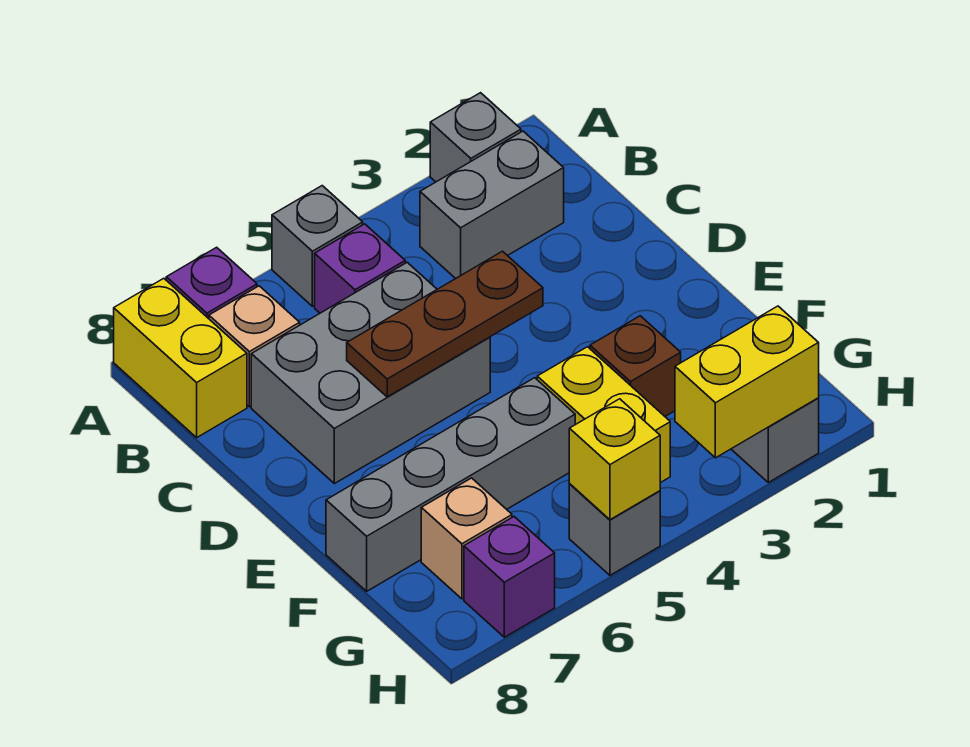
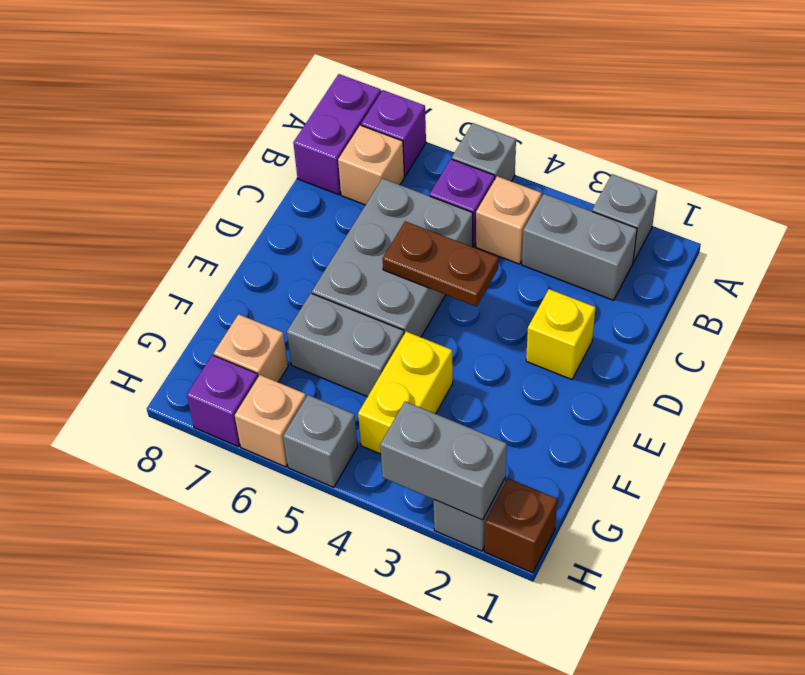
yellow 1x2 brick [114,278,247,437] -> purple 1x2 brick [293,74,381,195]
none -> tan 1x1 brick [476,176,542,264]
grey 2x3 brick [251,262,490,484] -> grey 2x3 brick turned to [312,178,473,337]
brown 1x3 plate [347,251,543,397] -> brown 1x2 plate [383,221,498,307]
brown 1x1 brick [590,316,681,416] -> brown 1x1 brick moved to [485,478,557,573]
grey 1x4 brick [326,378,575,591] -> grey 1x2 brick [287,293,404,397]
yellow 1x2 brick [675,306,819,458] -> grey 1x2 brick [380,402,507,520]
yellow 1x1 brick [569,399,660,520] -> yellow 1x1 brick moved to [526,289,596,380]
none -> tan 1x1 brick [235,375,306,467]

